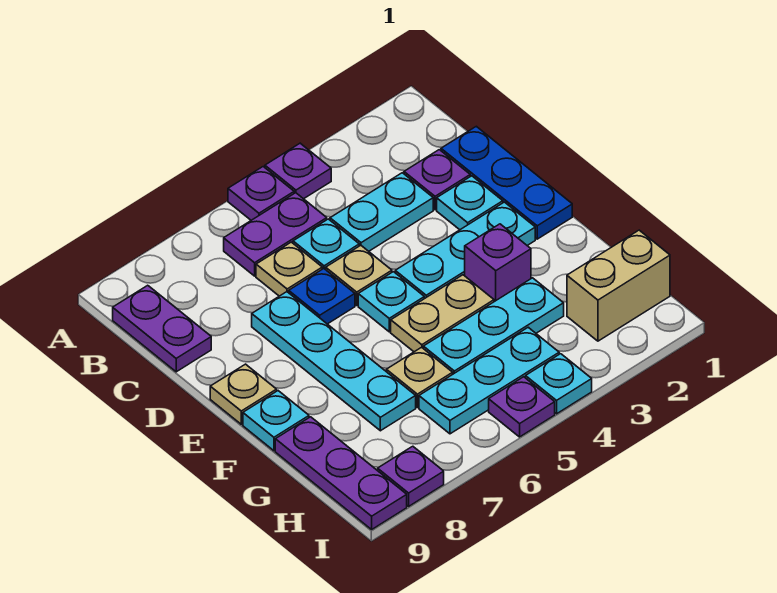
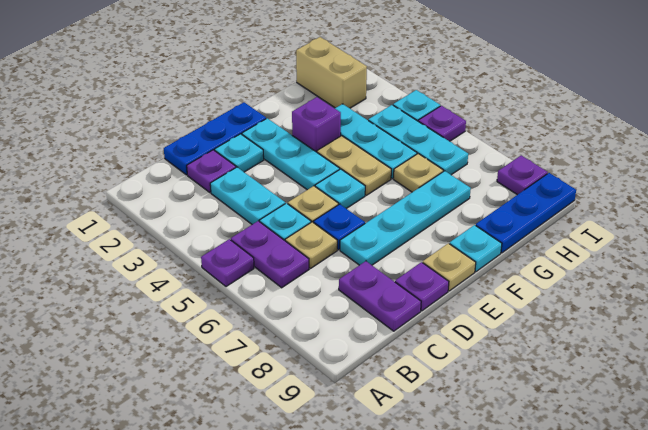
purple 1x1 plate [265,143,331,199] -> purple 1x1 plate moved to [395,262,449,311]
purple 1x2 plate [113,285,211,372] -> purple 1x2 plate turned to [339,261,421,331]
purple 1x3 plate [275,417,407,529] -> blue 1x3 plate [476,173,576,253]

